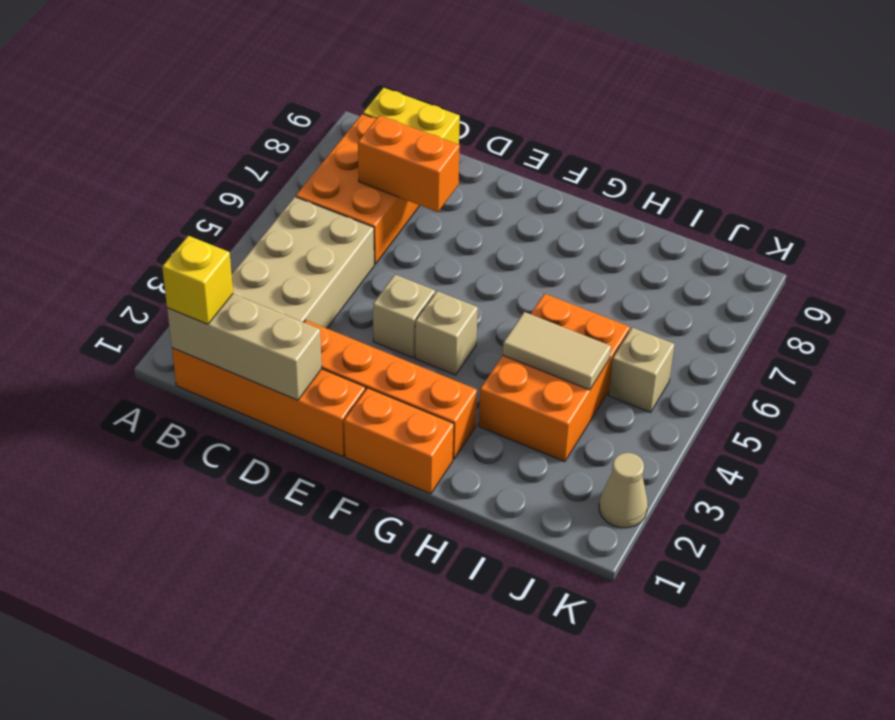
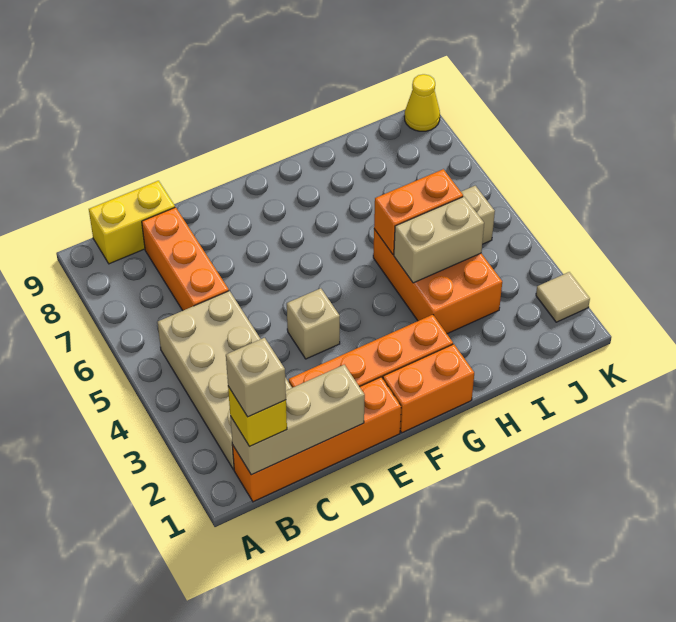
orange 2x3 brick [296,114,420,264] -> orange 1x3 brick [142,207,229,310]
orange 1x2 brick [358,115,460,212] -> orange 1x2 brick moved to [374,169,463,255]
tan 1x1 brick [415,291,478,375] -> tan 1x1 brick moved to [226,338,286,417]
tan 1x2 tile [503,312,611,390] -> tan 1x2 brick [394,197,484,283]
tan 1x1 cone [599,453,648,528] -> tan 1x1 tile [536,272,590,322]
none -> yellow 1x1 cone [404,74,440,131]

